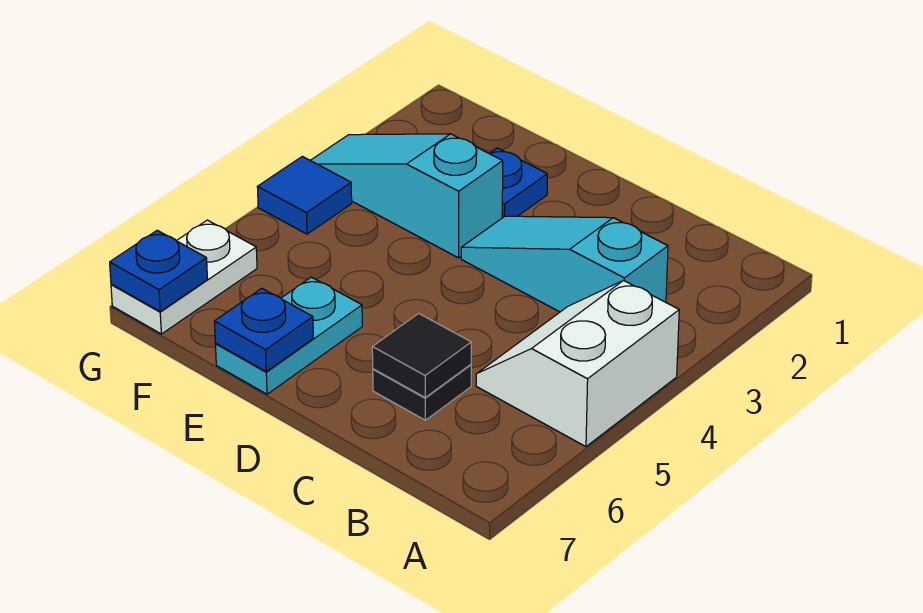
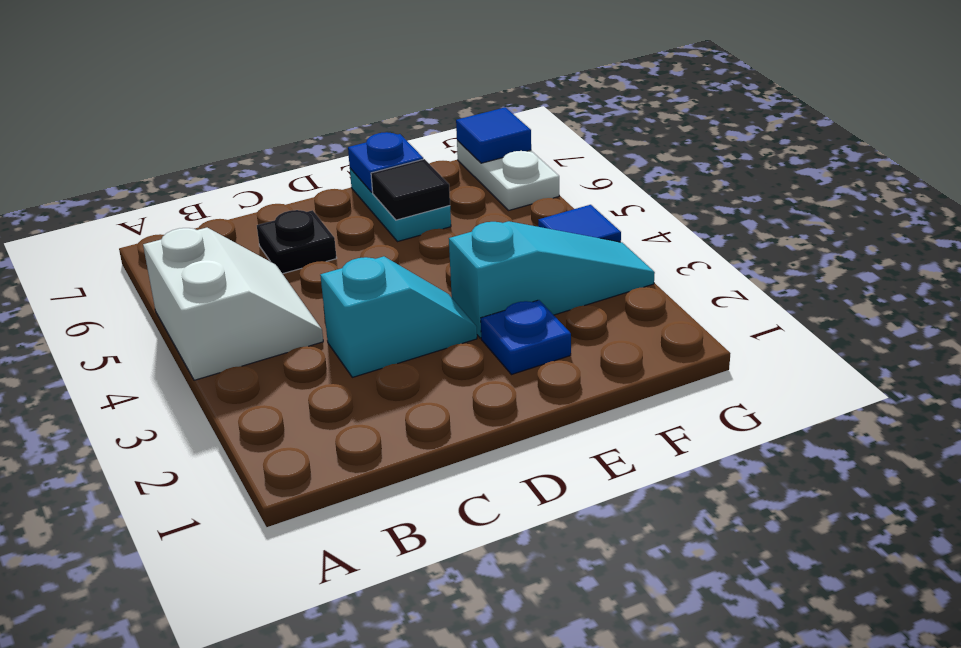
cyan 1x3 slope [461,216,668,312] -> cyan 1x2 slope [320,256,477,377]
black 1x1 tile [372,313,471,397] -> black 1x1 tile moved to [371,159,450,220]
blue 1x1 plate [110,230,207,311] -> blue 1x1 tile [456,107,531,163]

